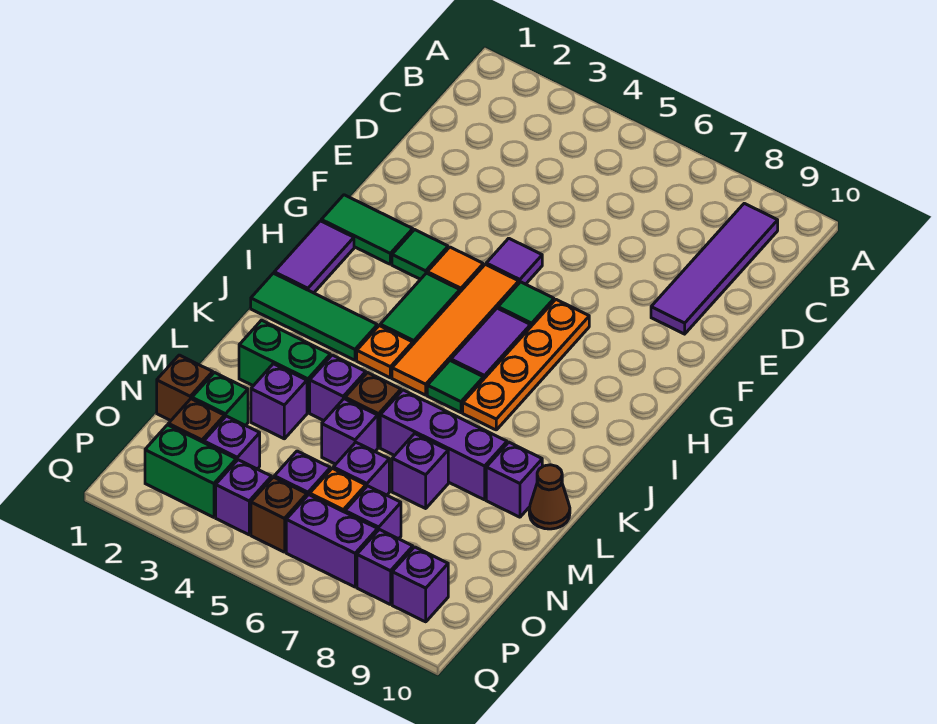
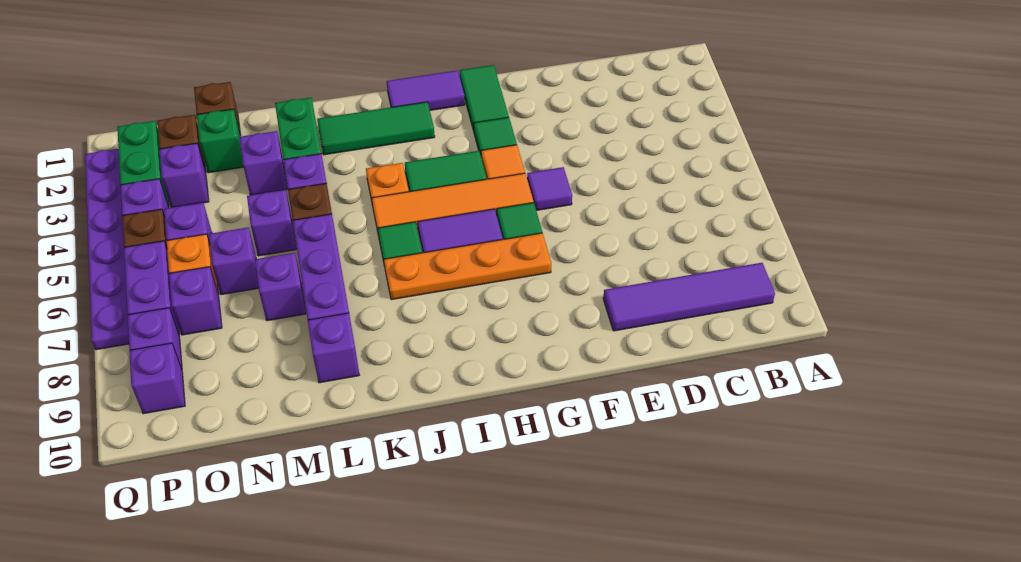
green 1x3 tile [251,273,378,360] -> green 1x3 tile turned to [317,102,435,155]
brown 1x1 cone [529,465,570,529] -> none
none -> purple 1x6 plate [85,149,129,350]

